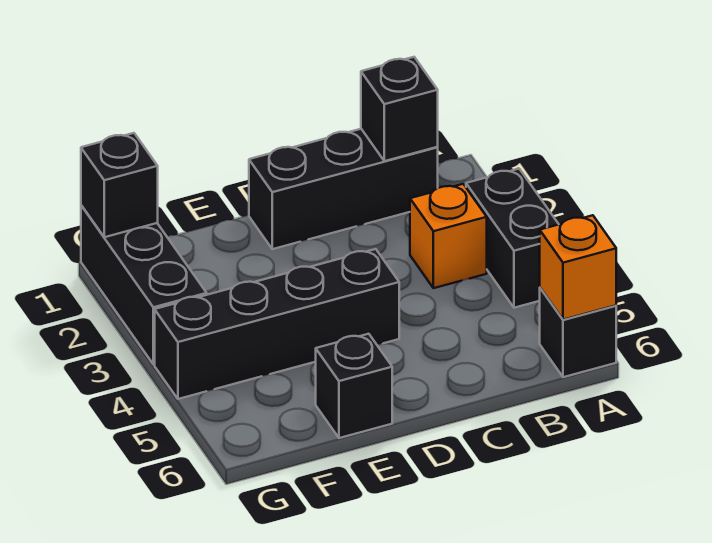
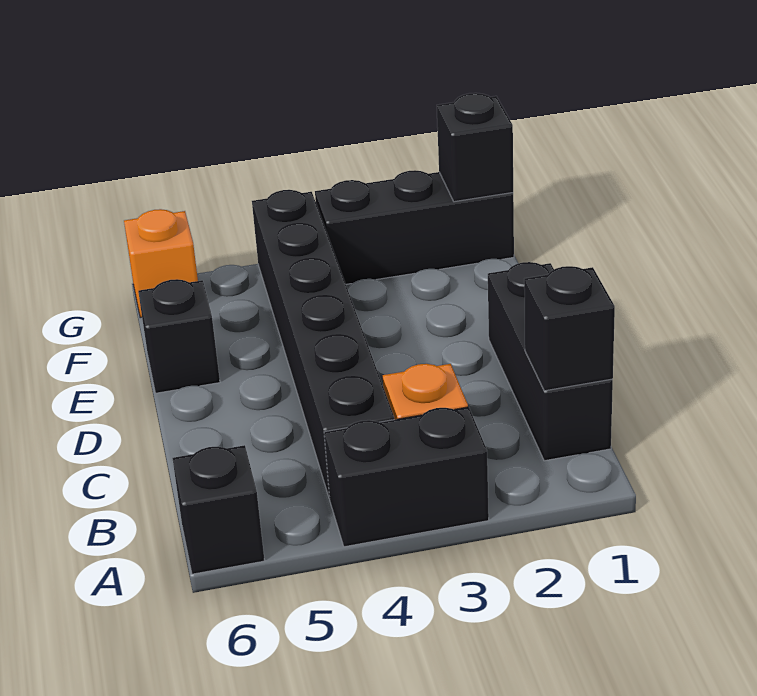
orange 1x1 brick [540,215,616,320] -> orange 1x1 brick moved to [124,209,198,318]
black 1x4 brick [155,249,399,399] -> black 1x6 brick [252,190,394,499]

